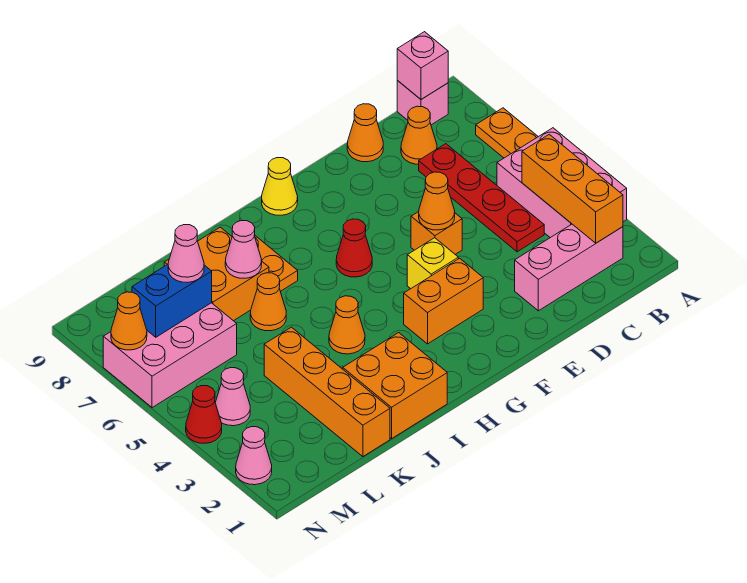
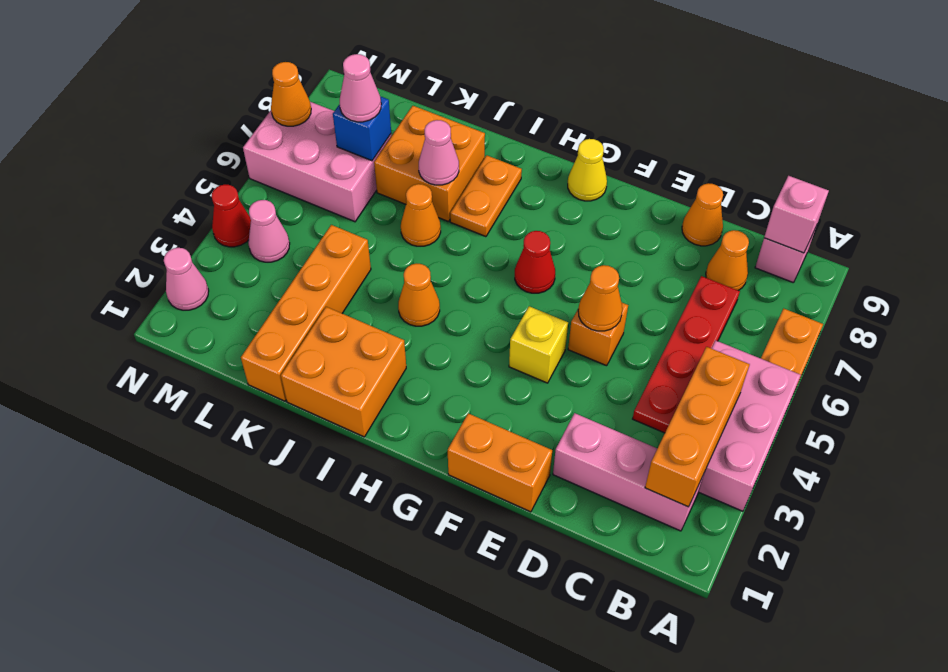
orange 1x2 brick [404,258,483,344] -> orange 1x2 brick moved to [448,413,552,512]
blue 1x2 brick [132,264,212,337] -> blue 1x1 brick [333,96,391,161]

